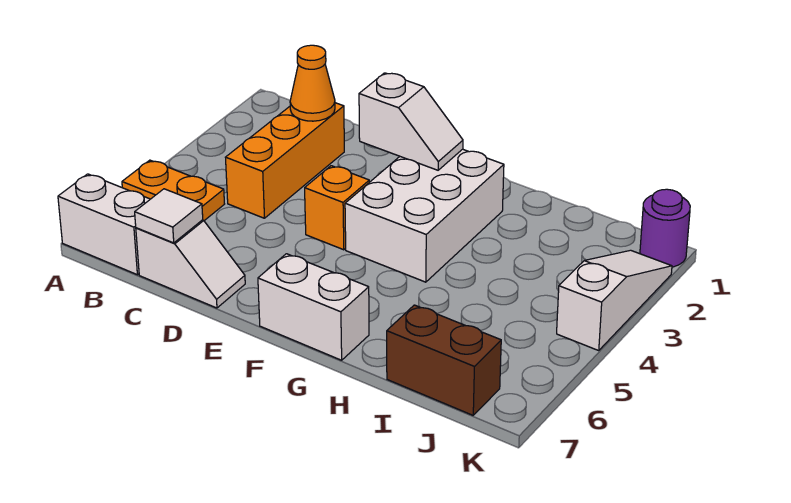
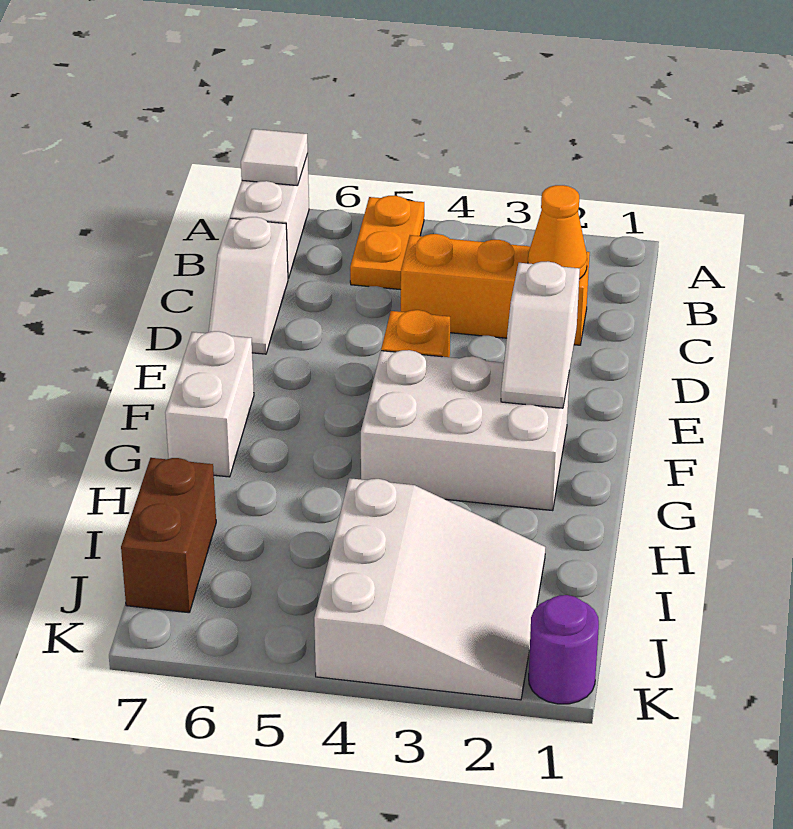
white 1x1 tile [135,189,203,243] -> white 1x1 tile moved to [241,129,308,186]
white 1x3 slope [557,250,672,350] -> white 3x3 slope [314,478,545,700]

